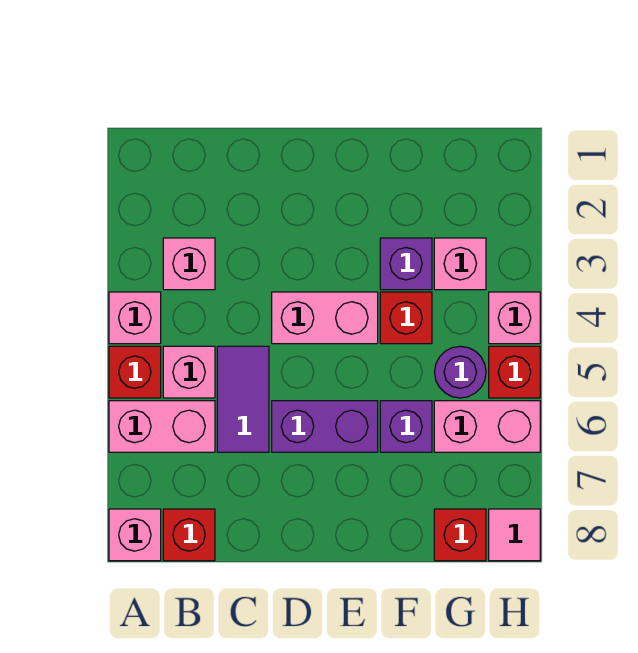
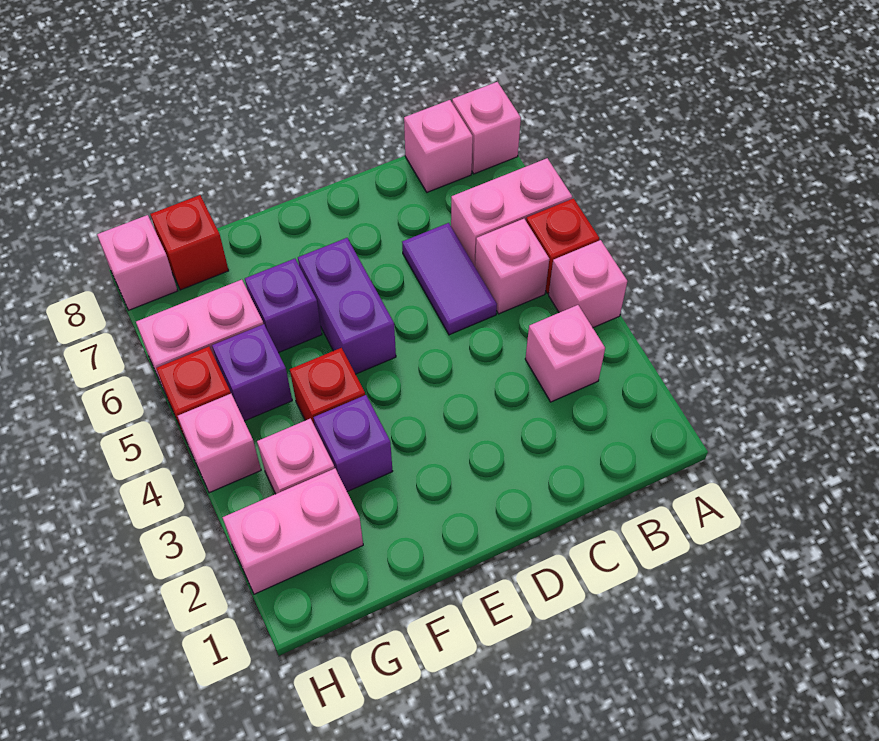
red 1x1 brick [163,509,215,561] -> pink 1x1 brick [404,100,473,192]
pink 1x2 brick [272,292,378,344] -> pink 1x2 brick moved to [223,469,363,594]
purple 1x2 brick [272,401,378,452] -> purple 1x2 brick turned to [298,238,396,374]
purple 1x1 round brick [435,346,486,398] -> purple 1x1 brick [212,324,292,421]
pink 1x1 tile [489,509,540,561] -> pink 1x1 brick [97,215,178,310]

